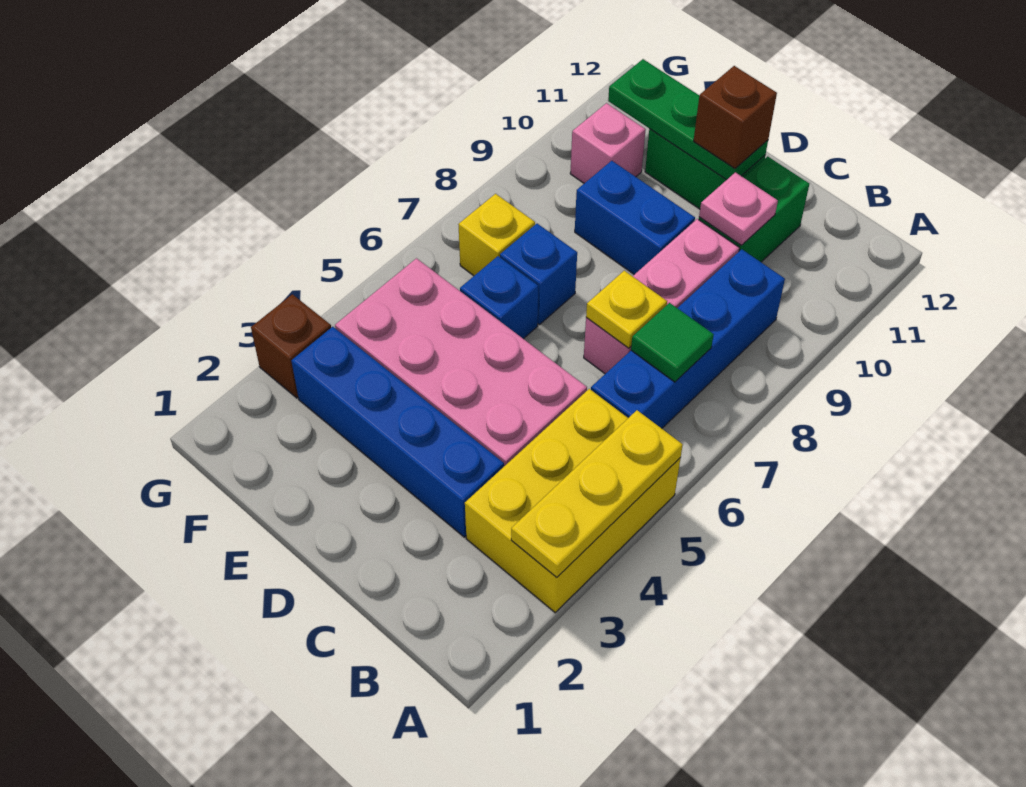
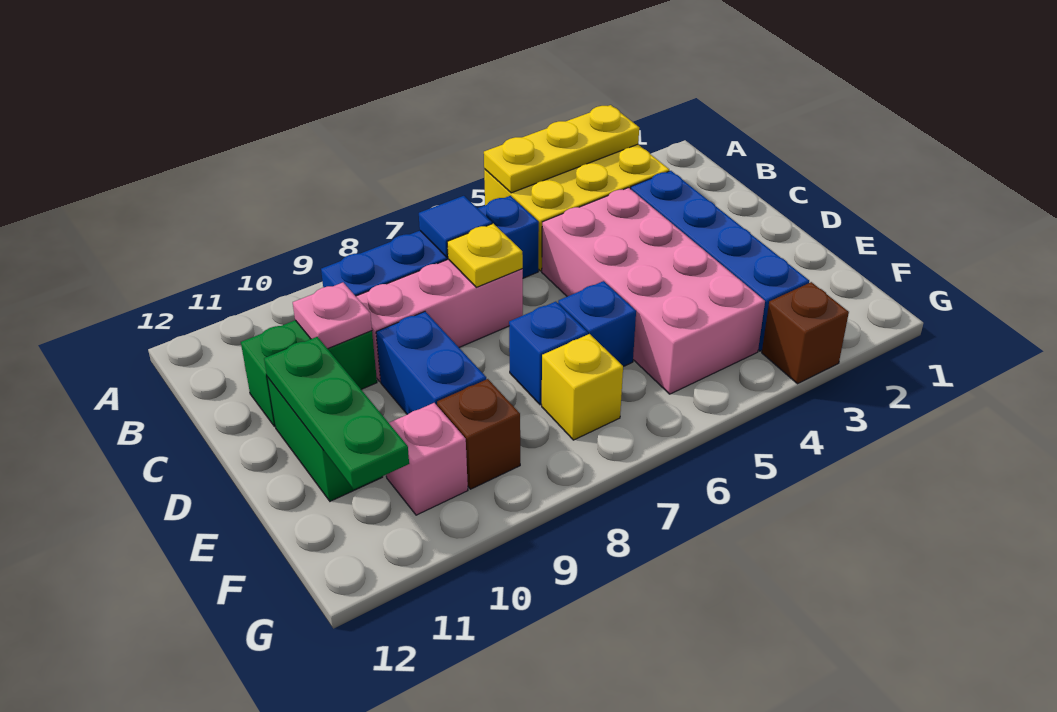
green 1x1 tile [631,303,714,382] -> blue 1x1 tile [419,196,492,257]
brown 1x1 brick [694,66,777,169] -> brown 1x1 brick moved to [437,379,520,489]

